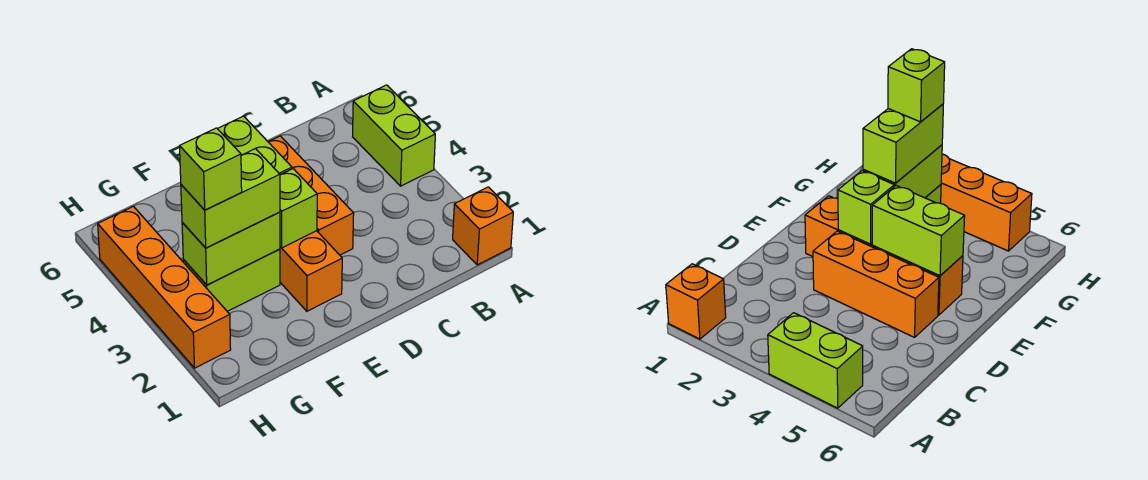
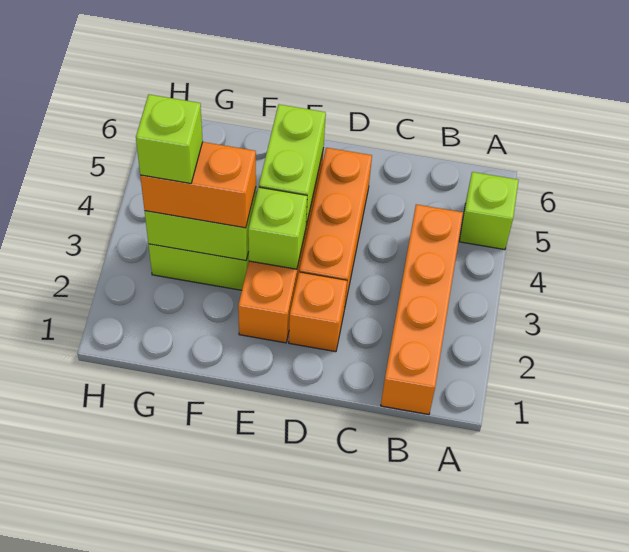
orange 1x1 brick [453,187,513,265] -> orange 1x1 brick moved to [289,272,347,352]
lime 1x2 brick [353,85,435,186] -> lime 1x1 brick [459,172,519,250]
lime 1x2 brick [181,149,280,248] -> orange 1x2 brick [140,142,256,228]
orange 1x4 brick [98,206,231,368] -> orange 1x4 brick moved to [381,204,463,415]

